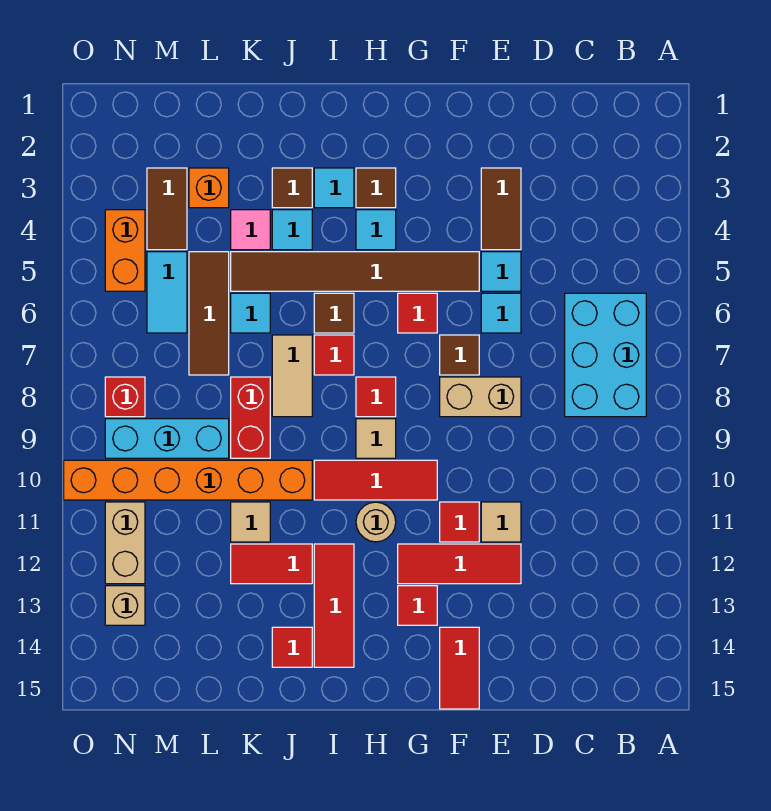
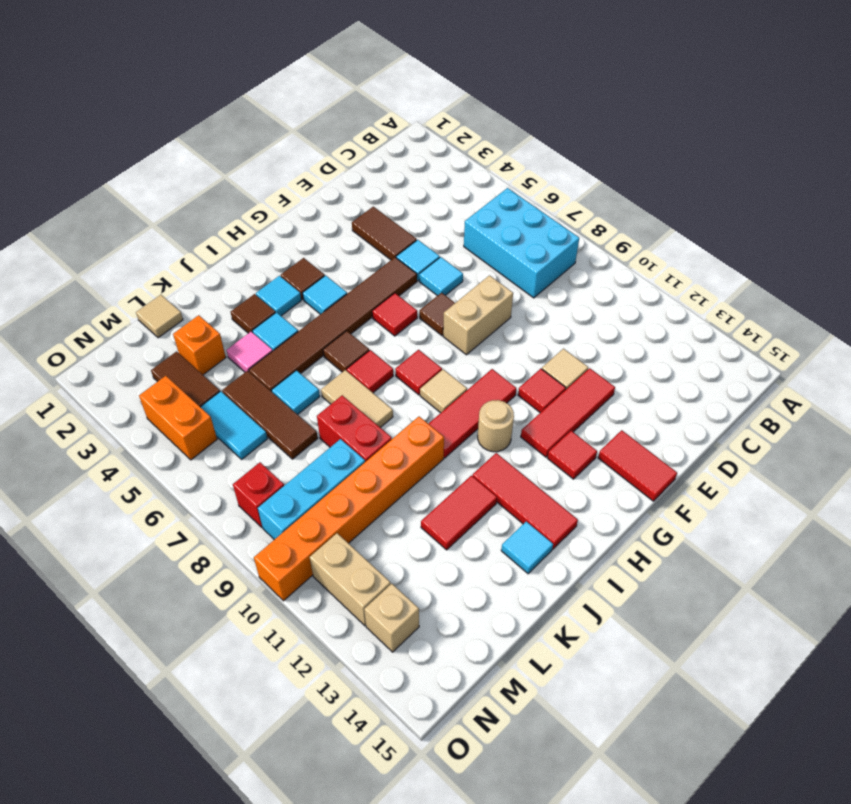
red 1x1 tile [272,627,312,667] -> cyan 1x1 tile [501,521,553,574]
tan 1x1 tile [231,502,270,542] -> tan 1x1 tile moved to [136,295,183,338]

